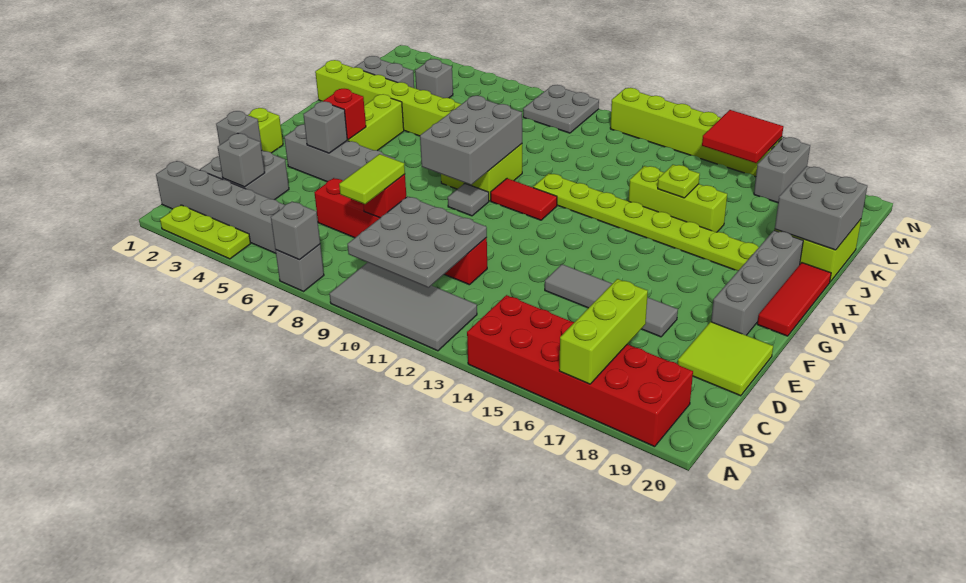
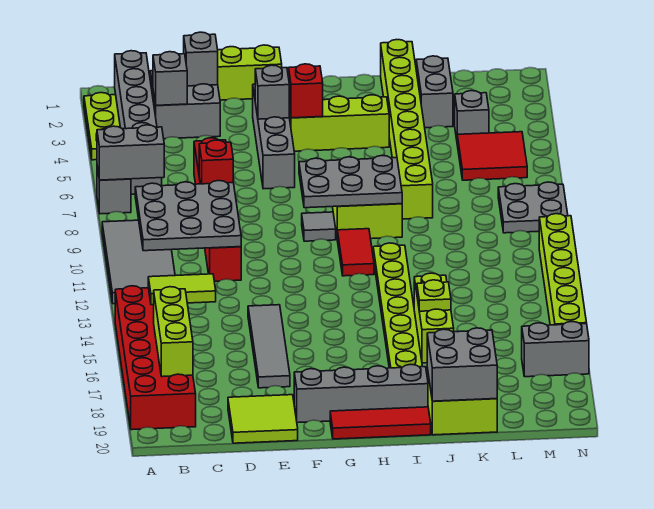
grey 1x1 brick [271,202,320,260] -> grey 1x2 brick [97,125,164,180]
lime 1x3 brick [559,279,648,384] -> lime 1x3 brick turned to [154,287,193,377]
lime 1x2 tile [339,154,405,204] -> lime 1x2 tile moved to [148,274,216,305]
grey 2x3 brick [420,96,522,185] -> grey 2x3 plate [299,156,402,208]
red 2x2 tile [702,110,783,163] -> red 2x2 tile moved to [457,132,527,180]

